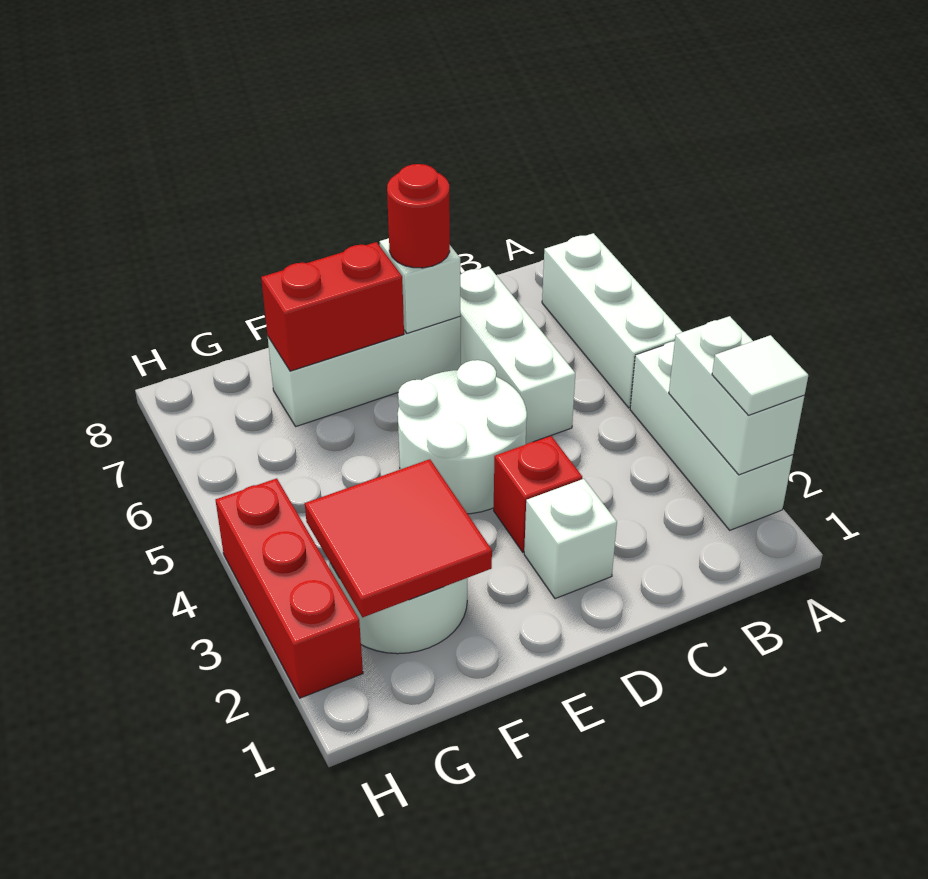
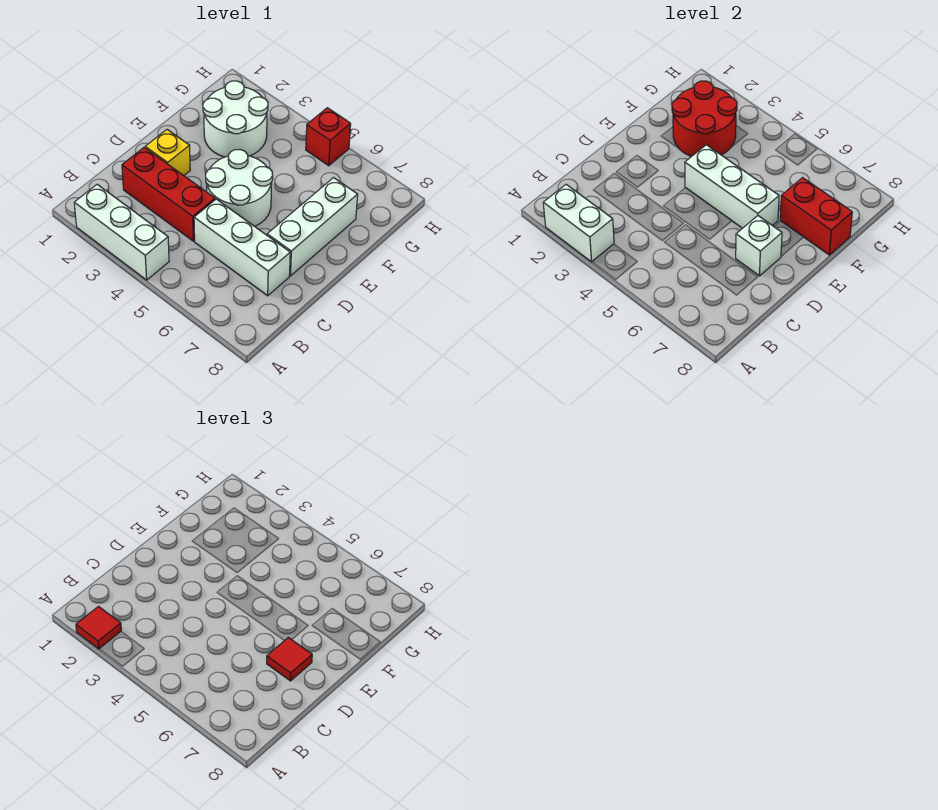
white 1x1 tile [712,335,808,415] -> red 1x1 tile [76,607,121,649]
white 1x3 brick [542,233,682,408] -> white 1x3 brick moved to [685,145,779,228]
white 1x1 brick [524,479,617,599] -> yellow 1x1 brick [145,130,190,176]
red 1x1 brick [494,436,582,552] -> red 1x1 brick moved to [306,108,351,166]
red 1x1 round brick [387,164,450,268] -> red 1x1 tile [267,638,312,681]
red 1x2 brick [261,242,404,371] -> red 1x2 brick turned to [780,178,852,255]
red 2x2 tile [305,459,492,617] -> red 2x2 round brick [672,81,737,156]
red 1x3 brick [216,478,363,698] -> red 1x3 brick moved to [122,148,215,241]

